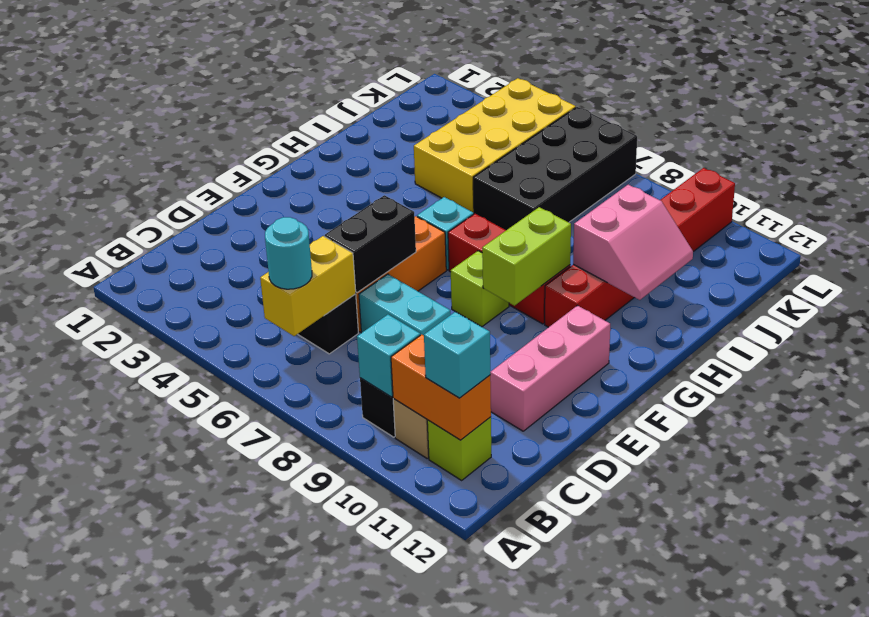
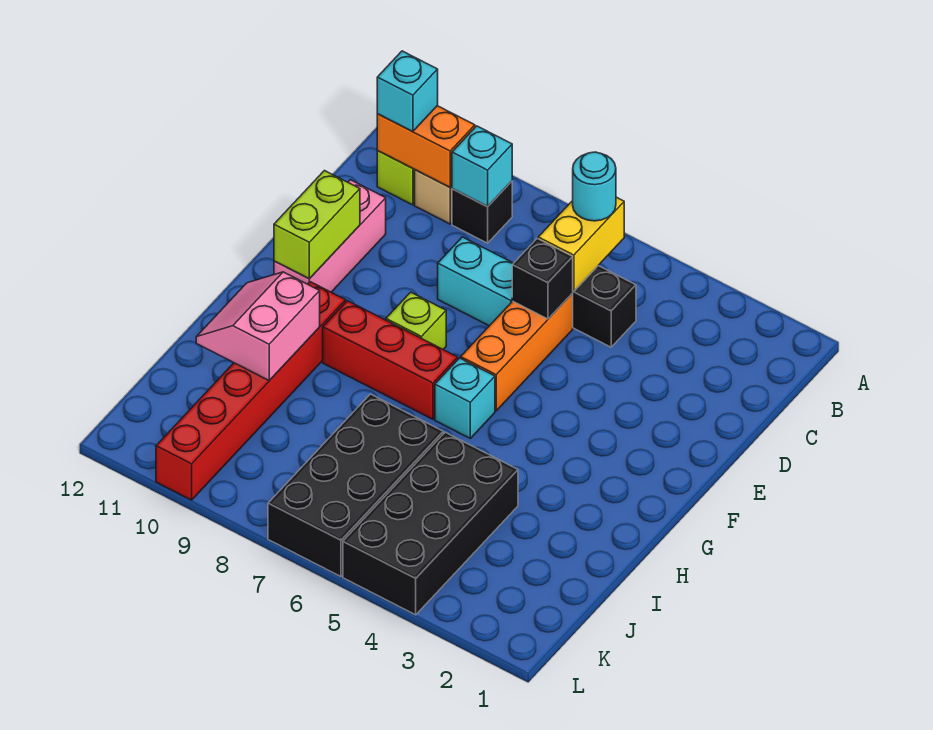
black 1x2 brick [325,195,416,293] -> black 1x1 brick [512,239,573,319]
lime 1x2 brick [482,207,571,306] -> lime 1x2 brick moved to [274,171,360,279]
yellow 2x4 brick [414,78,576,213] -> black 2x4 brick [343,432,518,615]

